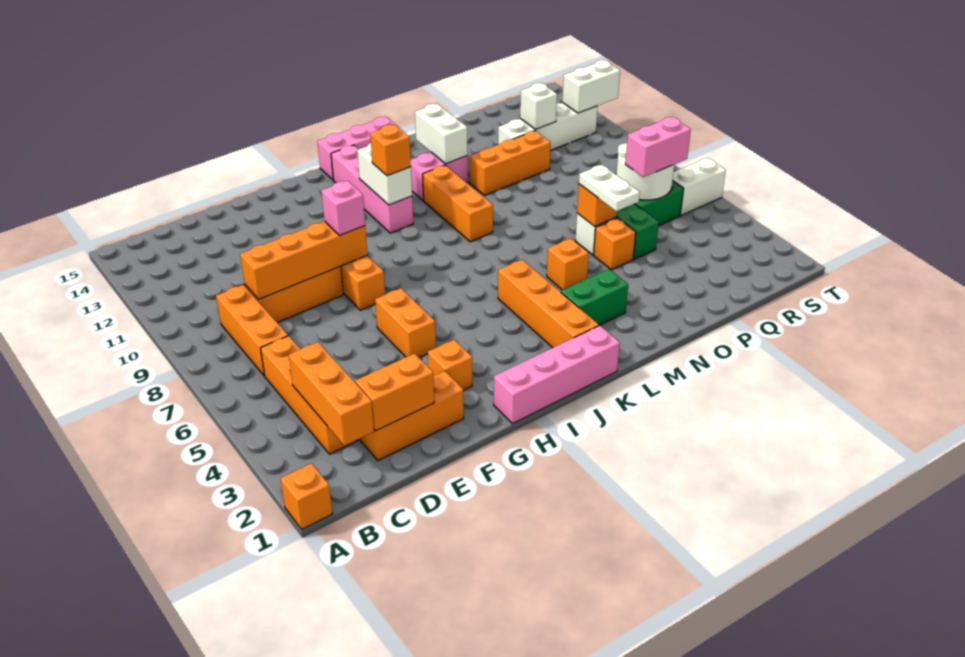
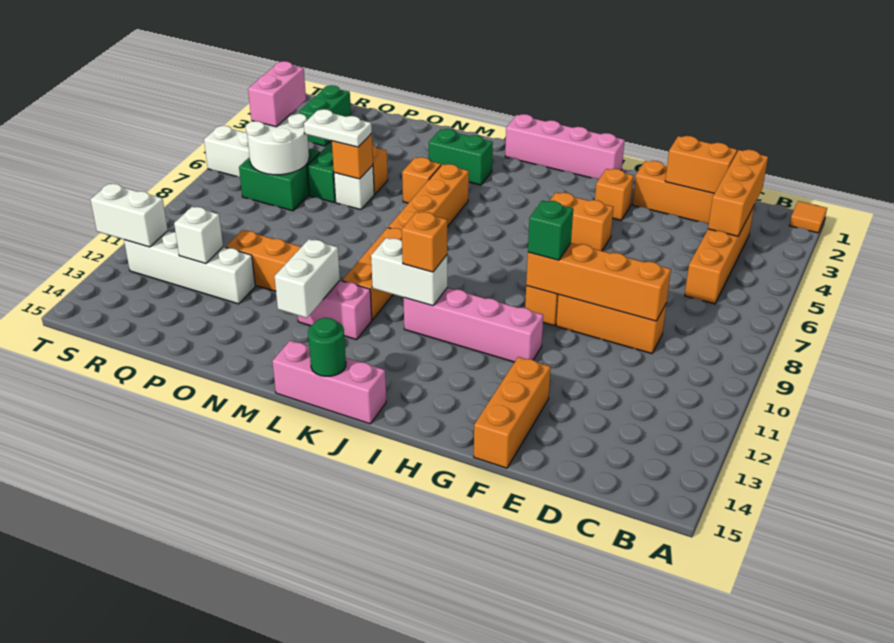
orange 1x1 brick [280,463,332,529] -> orange 1x1 tile [789,201,827,233]
orange 1x3 brick [216,285,288,376] -> orange 1x3 brick moved to [474,357,551,468]
orange 1x2 brick [375,288,436,357] -> orange 1x2 brick turned to [550,192,613,251]
pink 1x1 brick [321,181,365,235] -> green 1x1 brick [528,201,573,260]
pink 1x4 brick [331,145,413,233] -> pink 1x4 brick turned to [403,288,543,362]
white 1x2 brick [357,143,412,205] -> white 1x2 brick turned to [371,238,447,306]
orange 1x4 brick [498,260,599,348] -> orange 1x4 brick moved to [388,164,469,230]
none -> green 1x1 round brick [308,318,346,376]
white 1x2 plate [579,165,640,211] -> white 1x2 plate turned to [304,109,372,147]
pink 1x2 brick [625,117,691,177] -> pink 1x2 brick turned to [248,61,306,127]
none -> green 1x2 brick [299,85,351,146]

